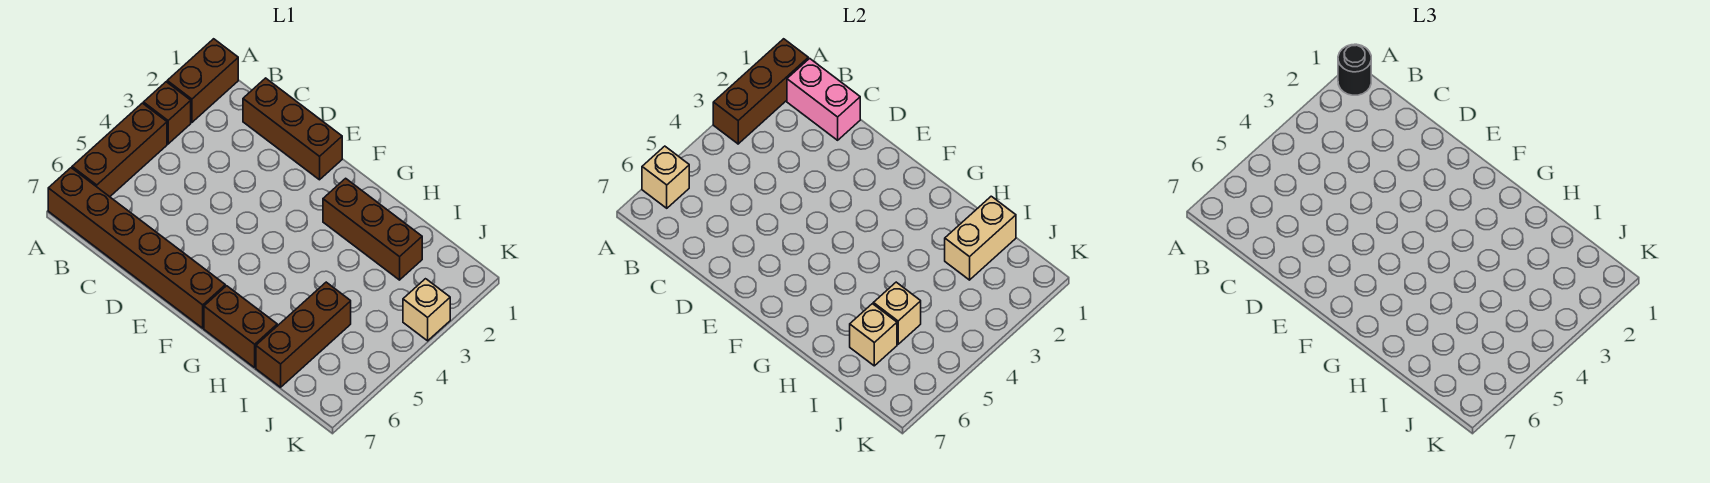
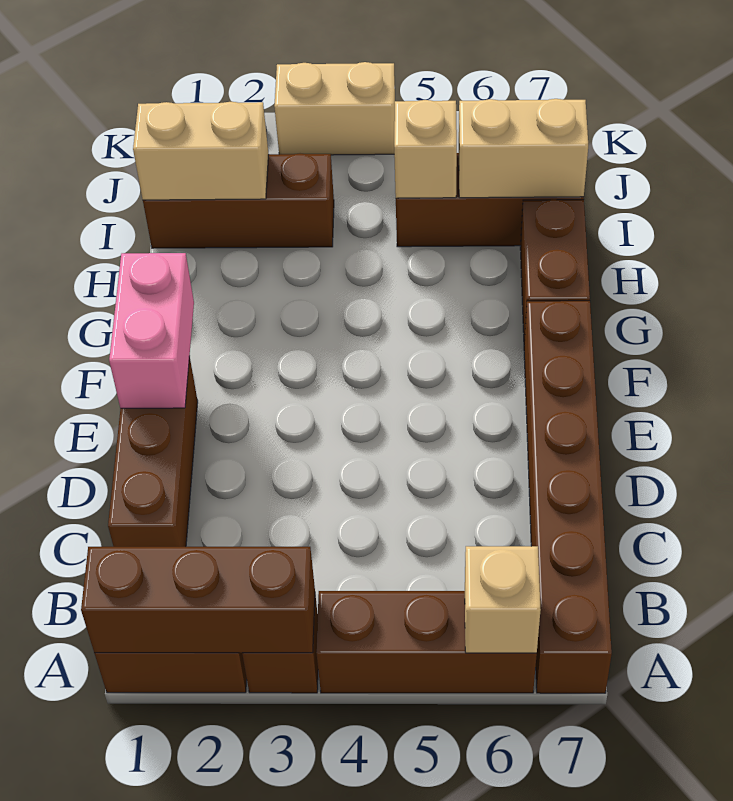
black 1x1 round brick [1338,44,1371,95] -> none
pink 1x2 brick [787,58,860,140] -> pink 1x2 brick moved to [109,253,194,408]
brown 1x3 brick [323,178,422,280] -> brown 1x3 brick turned to [143,154,334,248]
tan 1x1 brick [850,304,897,366] -> tan 1x2 brick [459,99,588,198]
tan 1x1 brick [403,279,450,341] -> tan 1x2 brick [274,62,395,155]

